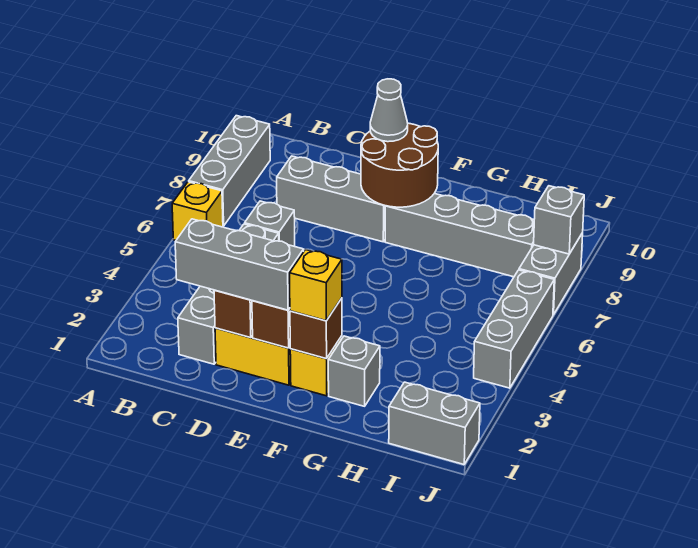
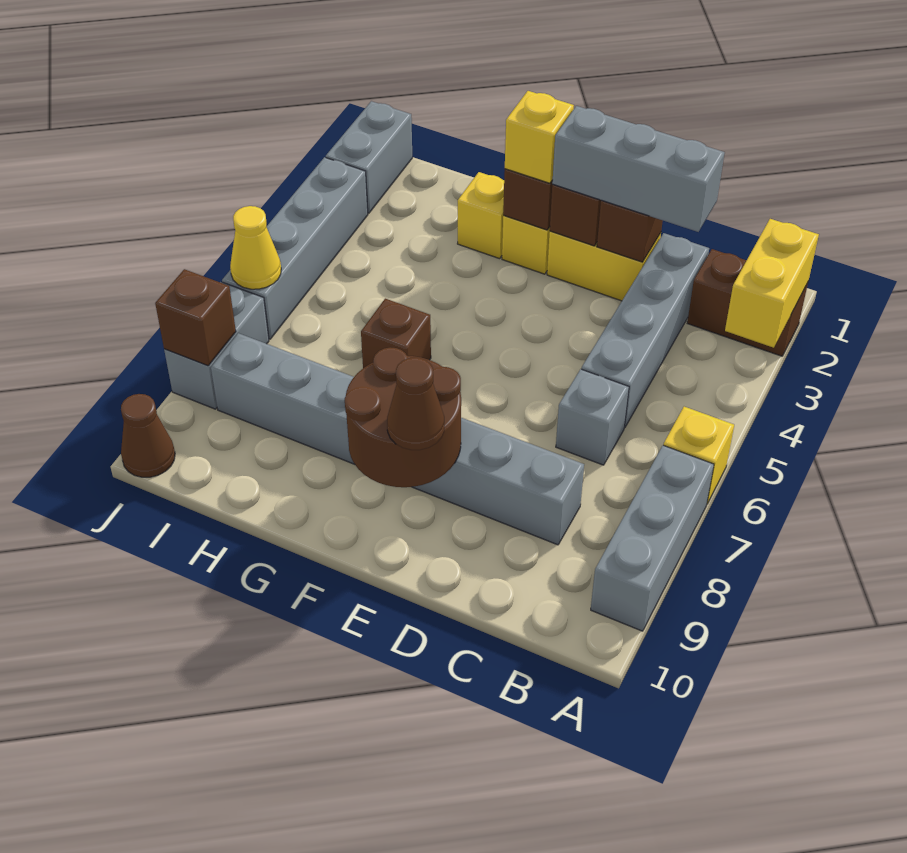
none -> brown 1x2 brick [687,249,808,356]
none -> yellow 1x2 brick [725,219,819,348]
grey 1x1 cone [370,79,408,142] -> brown 1x1 cone [387,358,444,450]
grey 1x1 brick [328,336,380,406] -> yellow 1x1 brick [458,172,504,259]
none -> brown 1x1 brick [361,299,431,368]
grey 1x2 brick [389,382,480,464] -> grey 1x2 brick turned to [326,101,412,213]
grey 1x3 brick [474,270,554,388] -> grey 1x4 brick [222,157,368,339]
none -> yellow 1x1 cone [230,206,281,289]
grey 1x1 brick [534,186,584,254] -> brown 1x1 brick [155,269,236,366]
none -> brown 1x1 cone [121,394,175,477]

